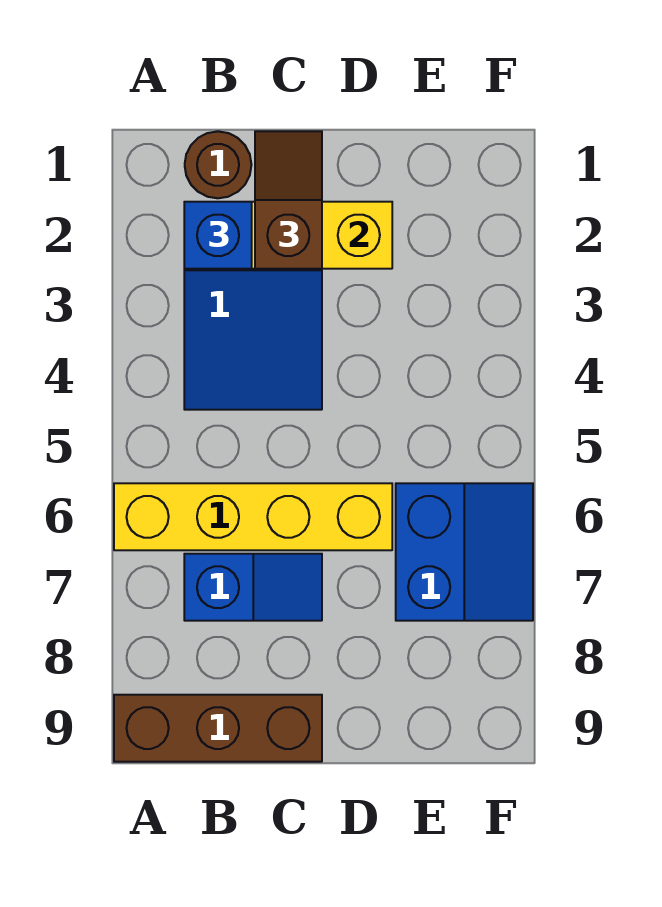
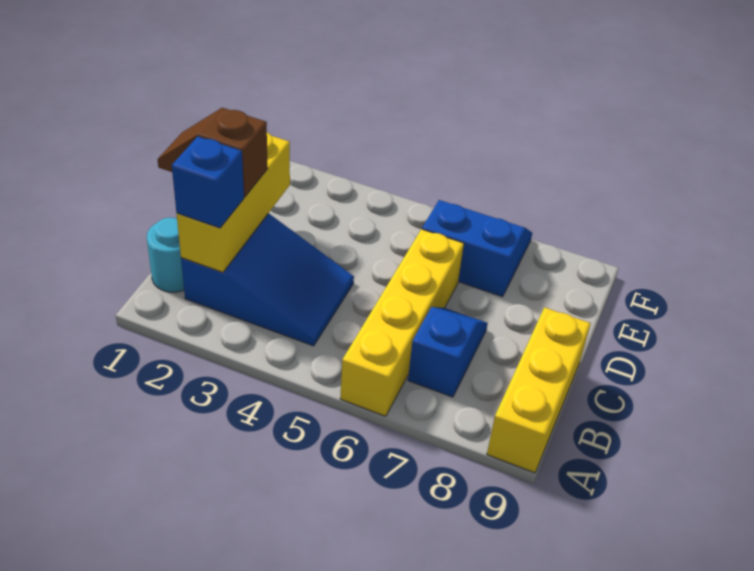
brown 1x3 brick [114,695,322,762] -> yellow 1x3 brick [487,307,591,473]
brown 1x1 round brick [185,131,251,198] -> cyan 1x1 round brick [147,218,184,292]

